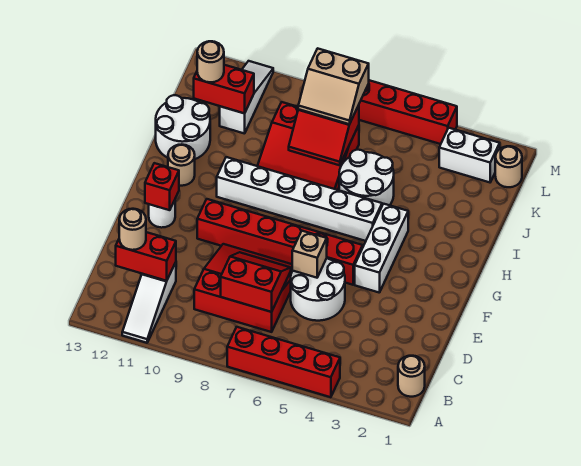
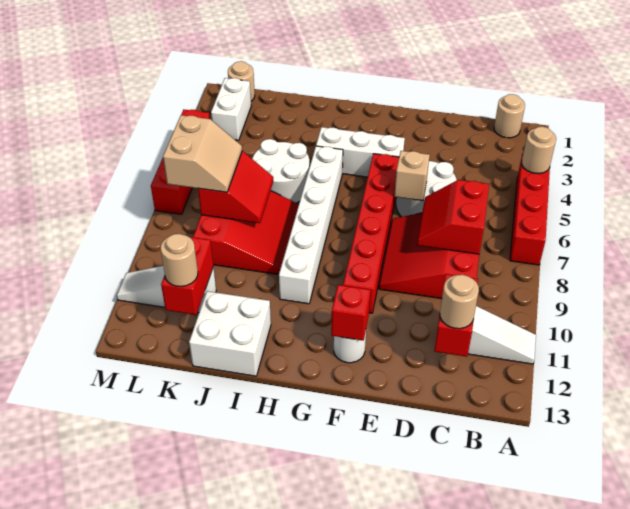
tan 1x1 round brick [168,144,195,186] -> tan 1x1 round brick moved to [522,127,556,174]
white 2x2 round brick [156,95,210,159] -> white 2x2 brick [189,291,271,376]

